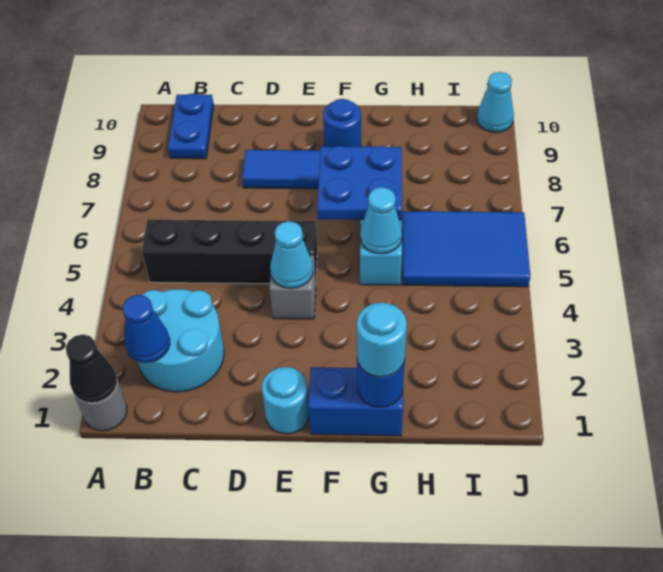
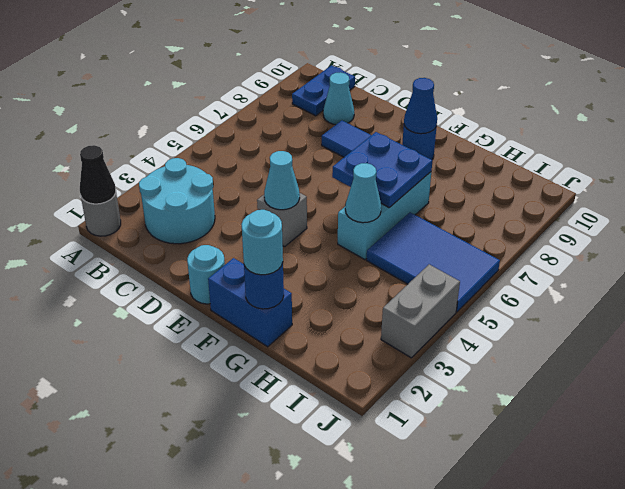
blue 1x1 cone [123,295,170,363] -> blue 1x1 cone moved to [404,78,437,134]
black 1x4 brick [142,220,317,284] -> none
none -> grey 1x2 brick [381,264,460,358]
cyan 1x1 cone [477,72,514,132] -> cyan 1x1 cone moved to [323,72,354,125]

